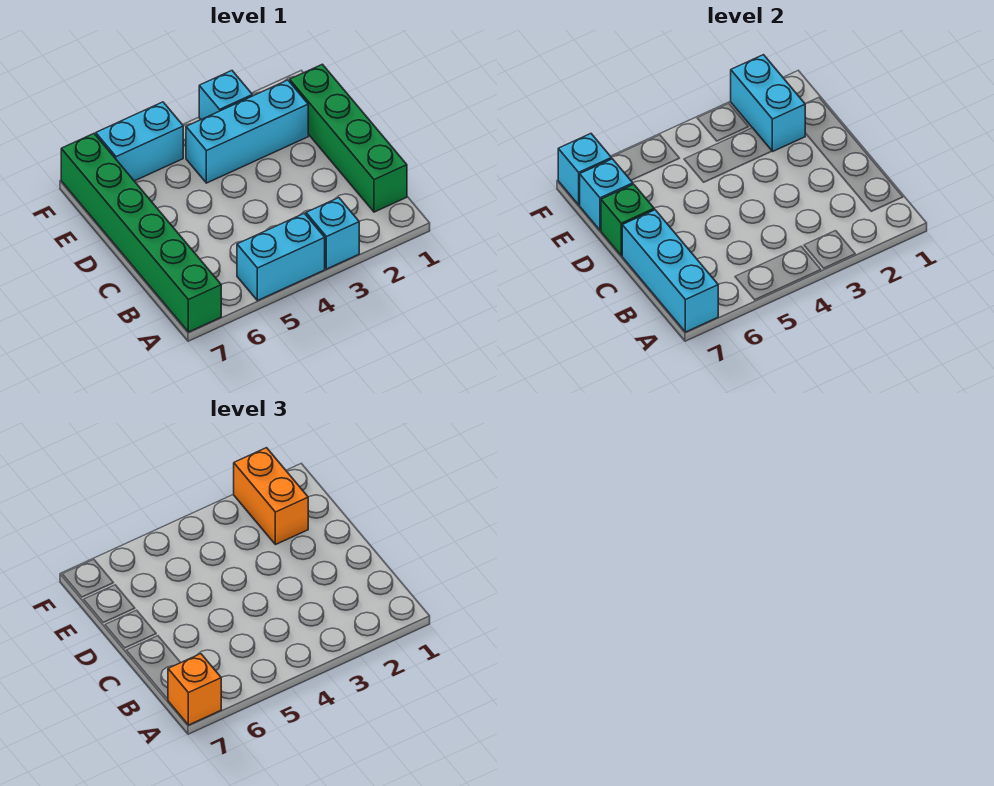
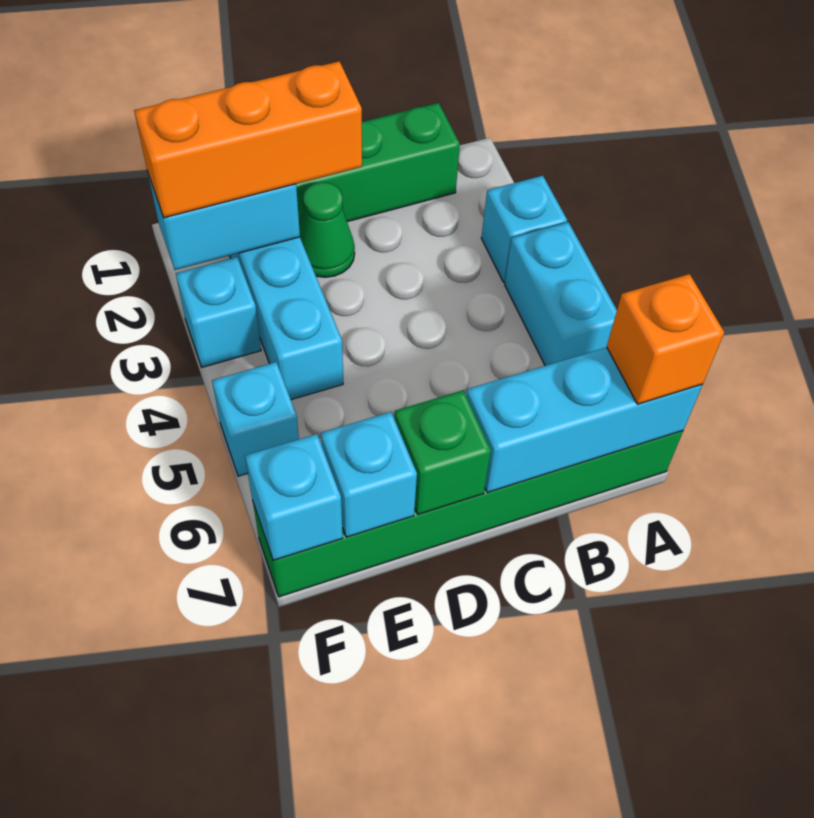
none -> green 1x1 cone [299,182,355,277]
orange 1x2 brick [234,448,308,545] -> orange 1x3 brick [134,61,362,218]
cyan 1x2 brick [96,102,183,181] -> cyan 1x1 brick [212,362,299,476]

